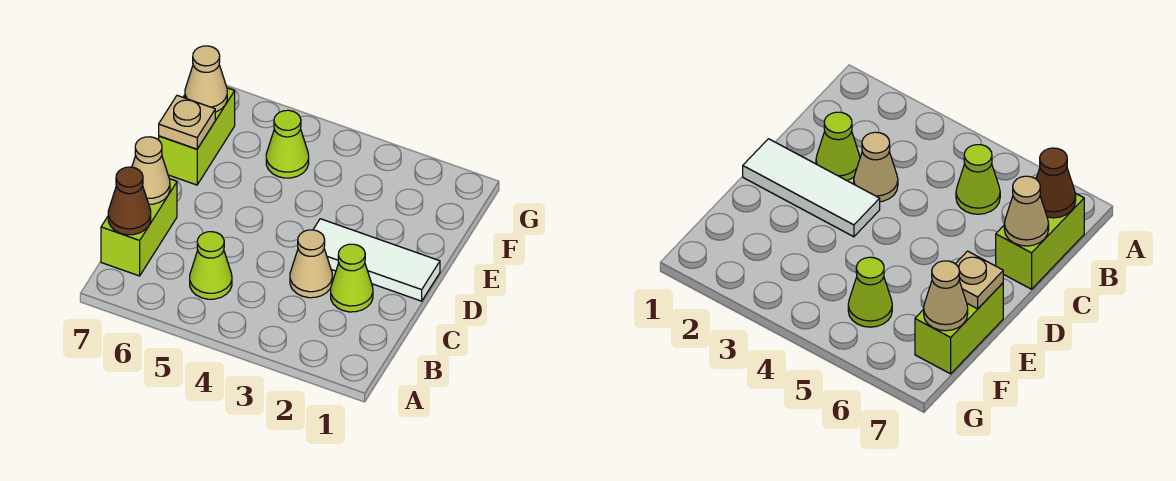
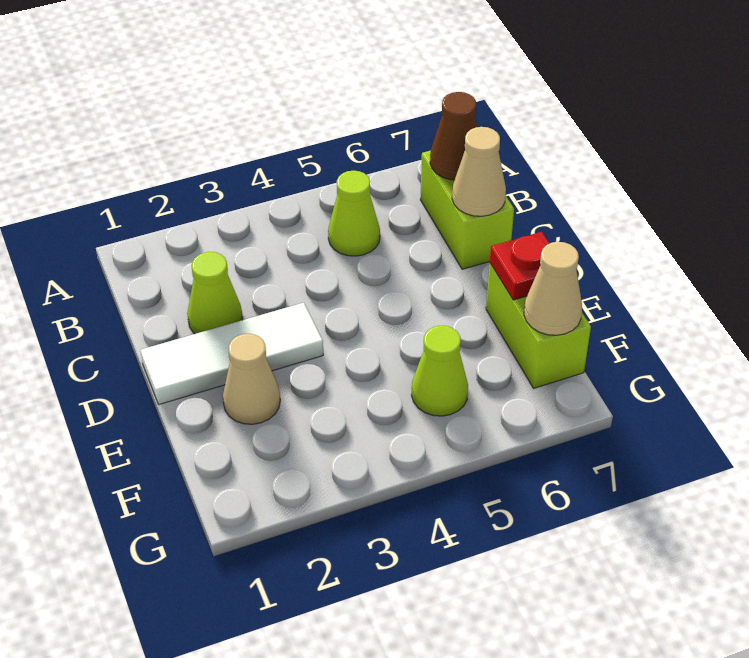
tan 1x1 cone [290,230,332,298] -> tan 1x1 cone moved to [223,334,280,424]
tan 1x1 plate [159,95,215,149] -> red 1x1 plate [490,232,549,300]

